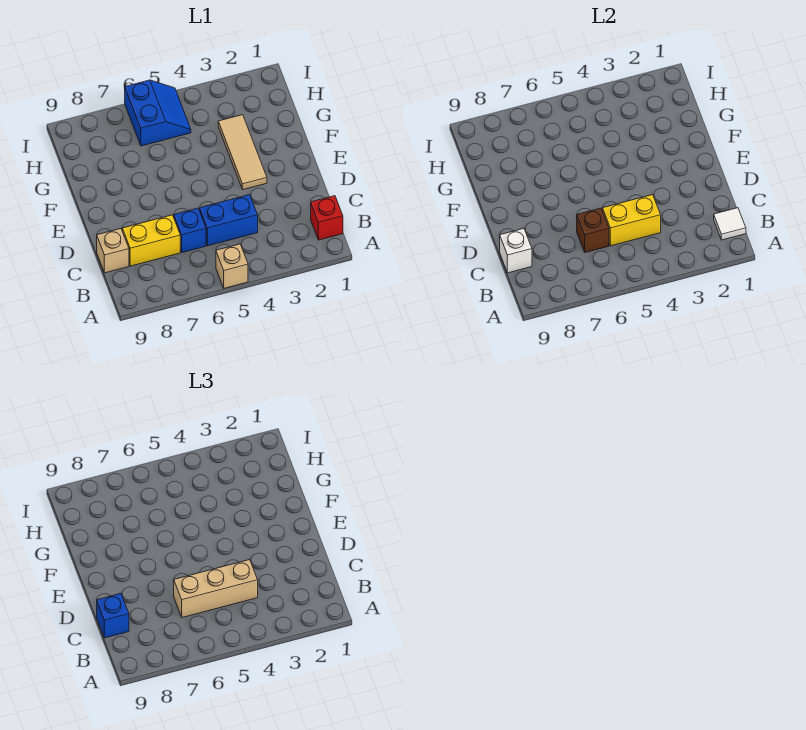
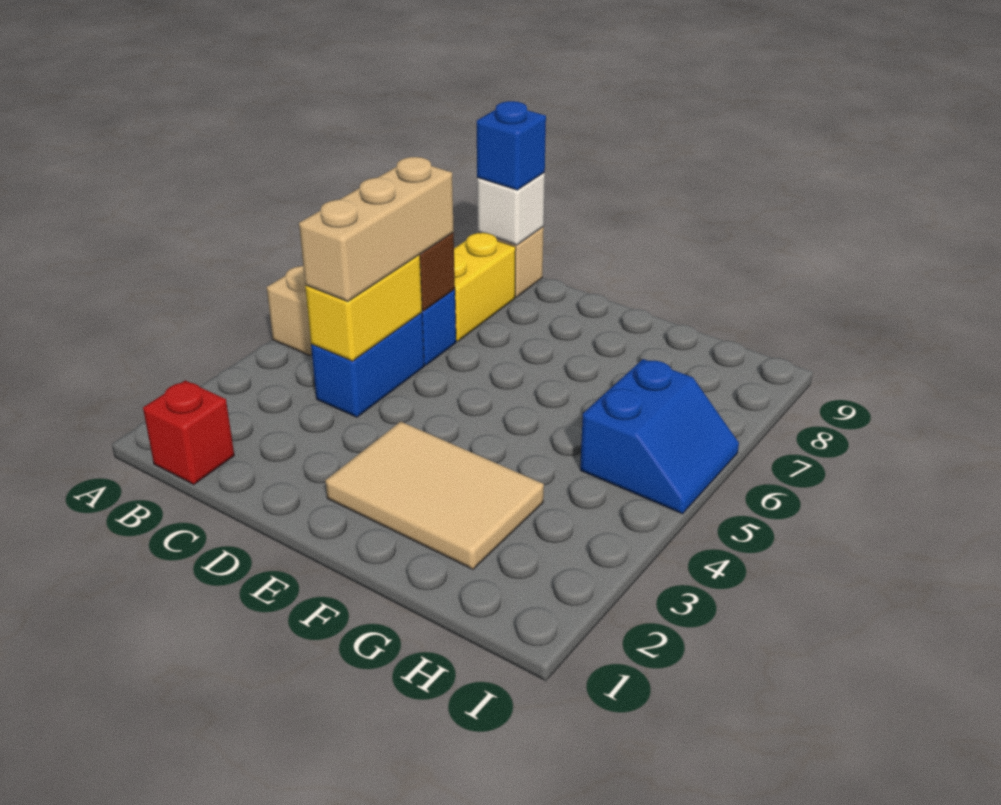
white 1x1 tile [714,208,746,240] -> none
tan 1x3 tile [218,115,267,190] -> tan 2x3 tile [325,422,544,569]
blue 2x2 slope [125,80,191,146] -> blue 2x2 slope turned to [580,359,739,514]

